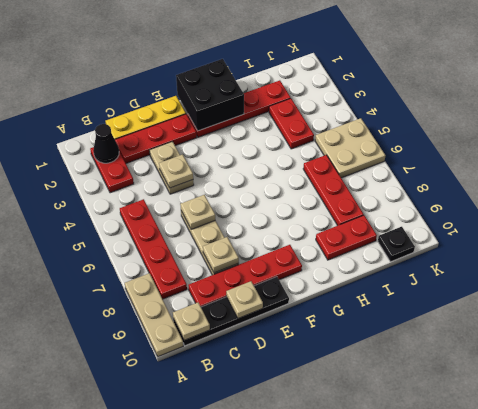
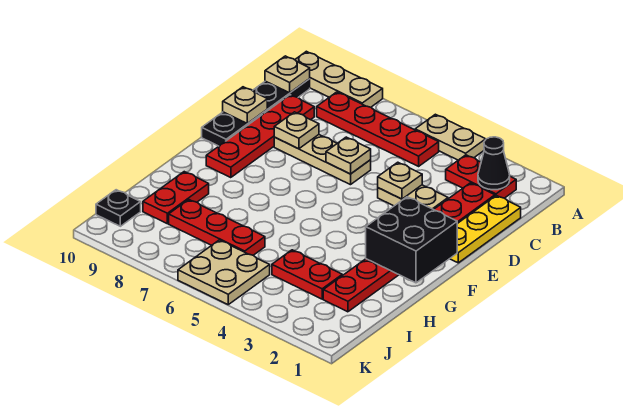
none -> tan 1x2 plate [415,114,486,160]

